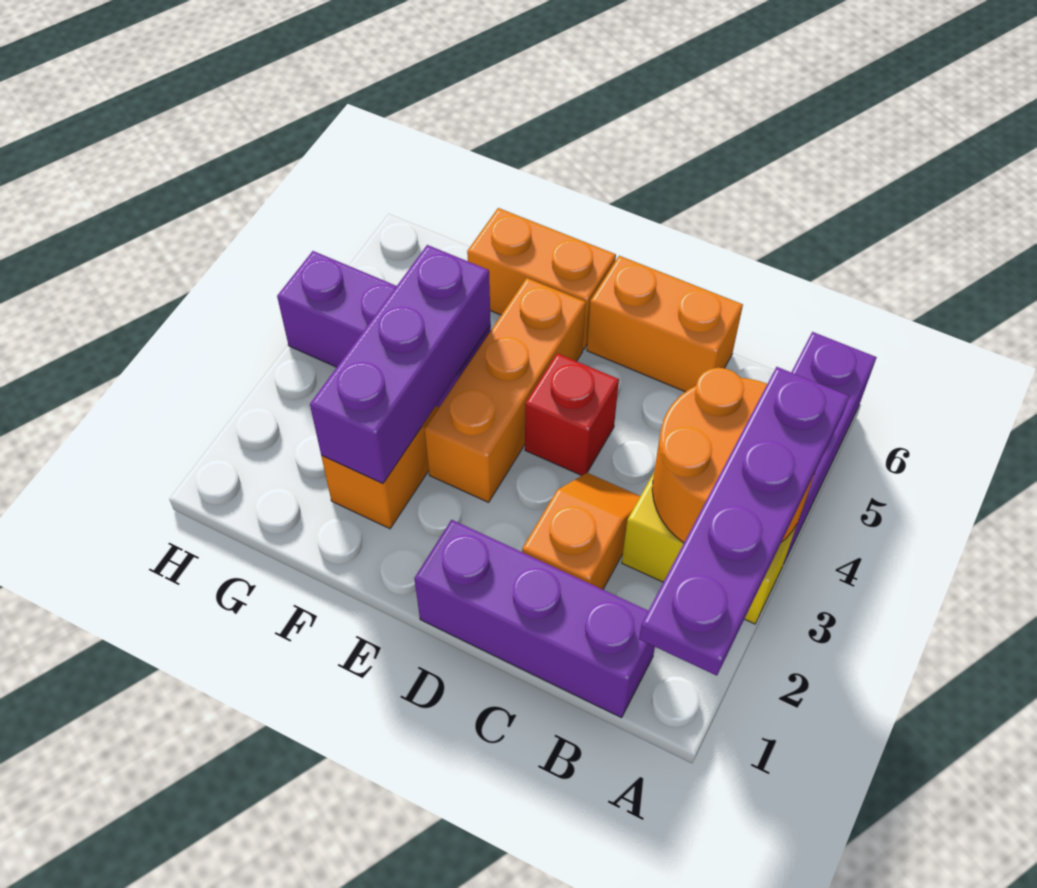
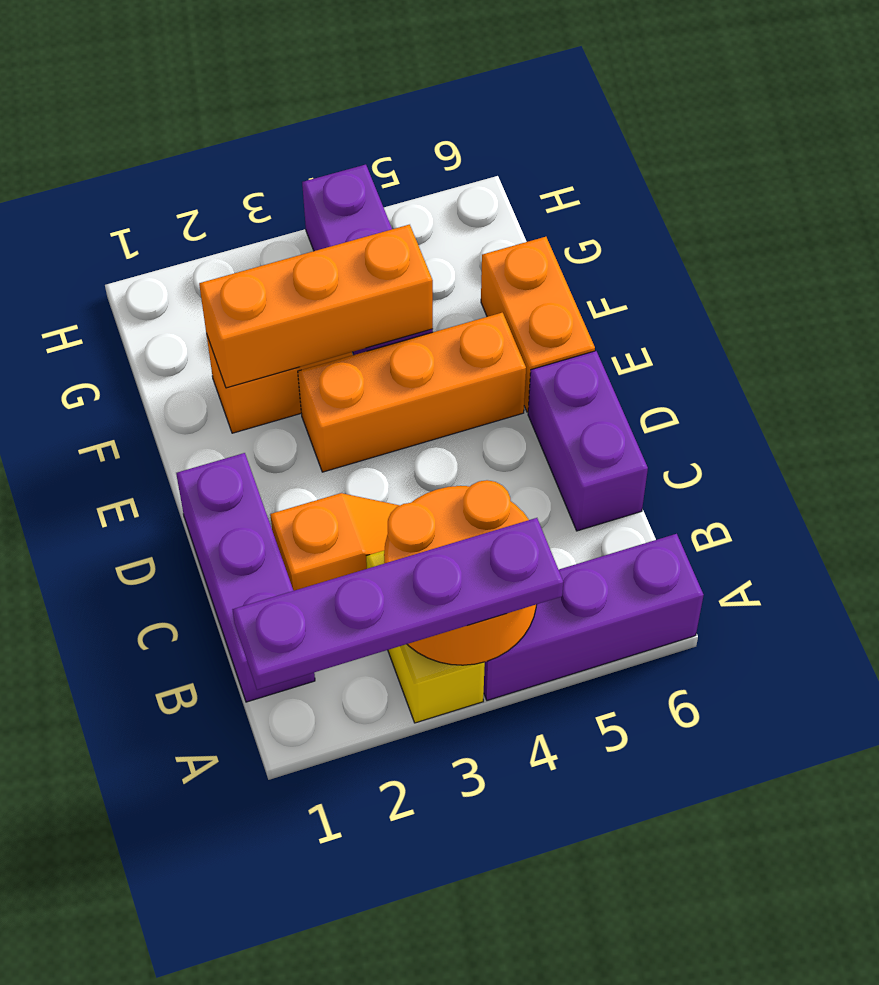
orange 1x2 brick [587,256,743,392] -> purple 1x2 brick [528,351,648,531]
red 1x1 brick [525,353,619,475] -> none
purple 1x3 brick [310,245,491,483] -> orange 1x3 brick [199,225,433,388]

